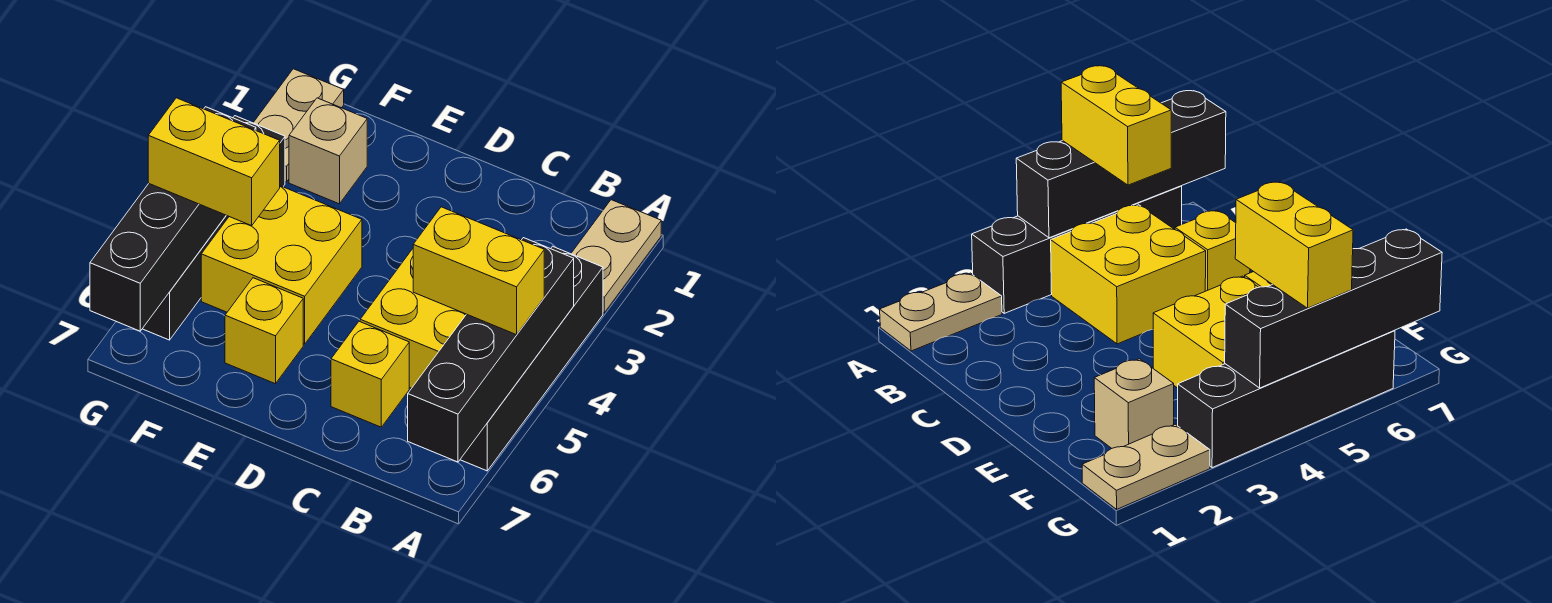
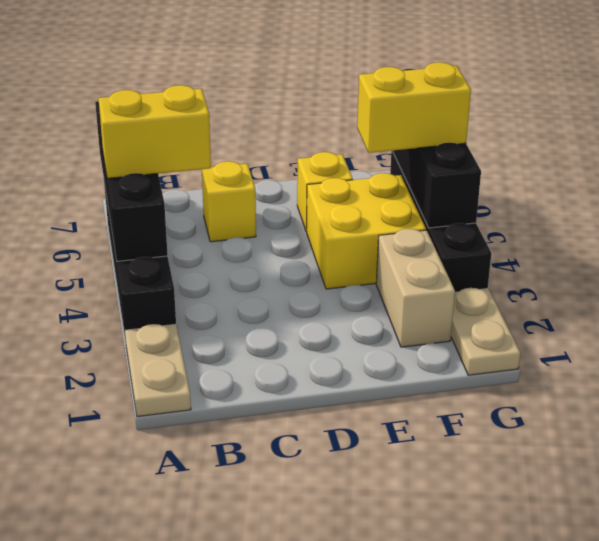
yellow 2x2 brick [360,249,466,388] -> none
tan 1x1 brick [289,98,367,204] -> tan 1x2 brick [376,229,455,347]

